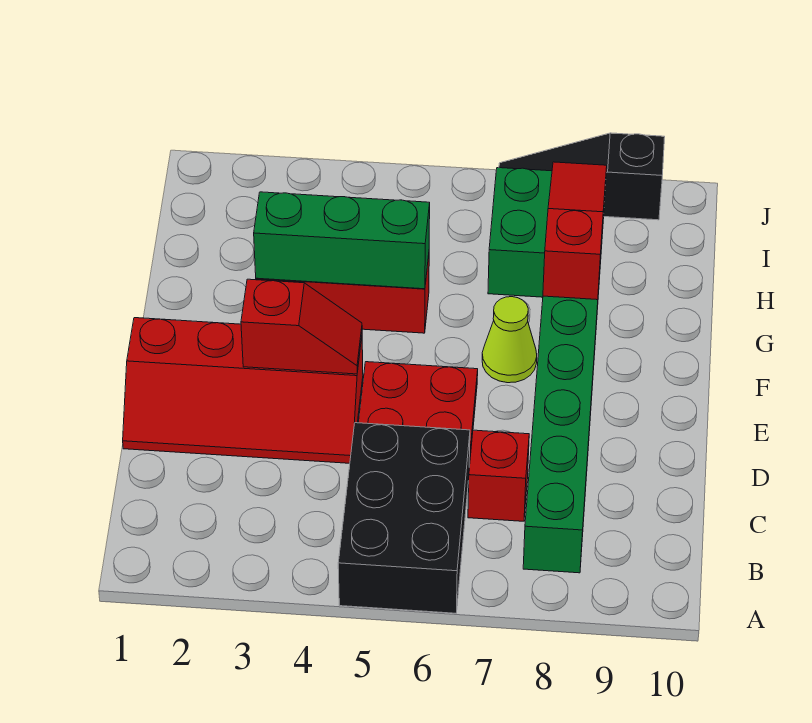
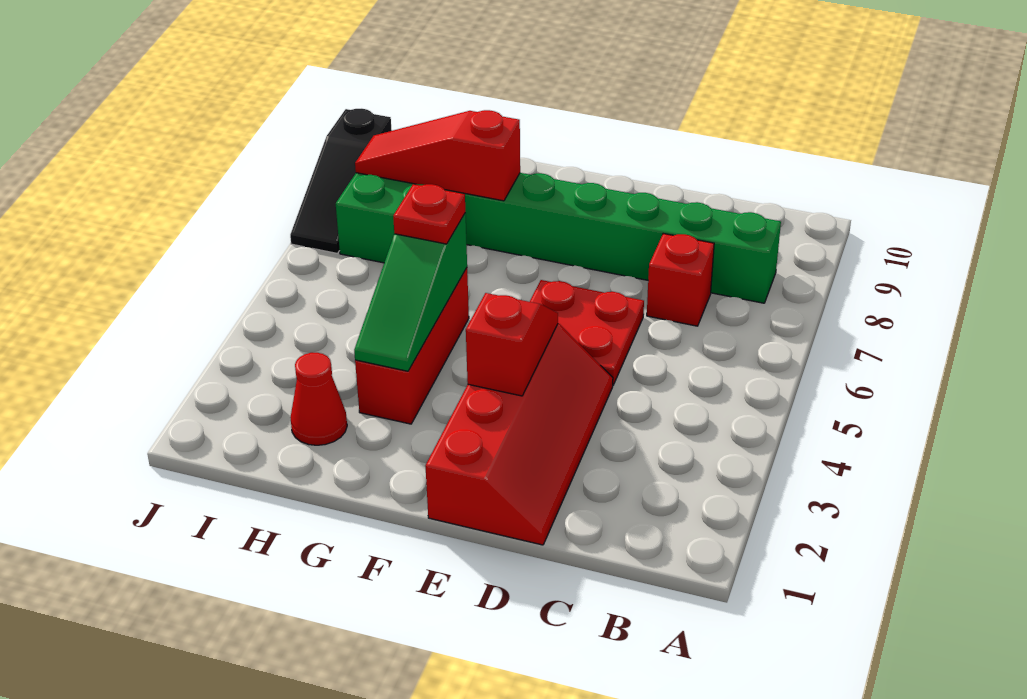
black 2x3 brick [338,423,470,613] -> none
lime 1x1 cone [482,297,537,383] -> none
green 1x3 brick [254,192,430,289] -> green 1x3 slope [354,213,467,371]
none -> red 1x1 plate [393,184,465,244]
none -> red 1x1 cone [290,353,347,445]

